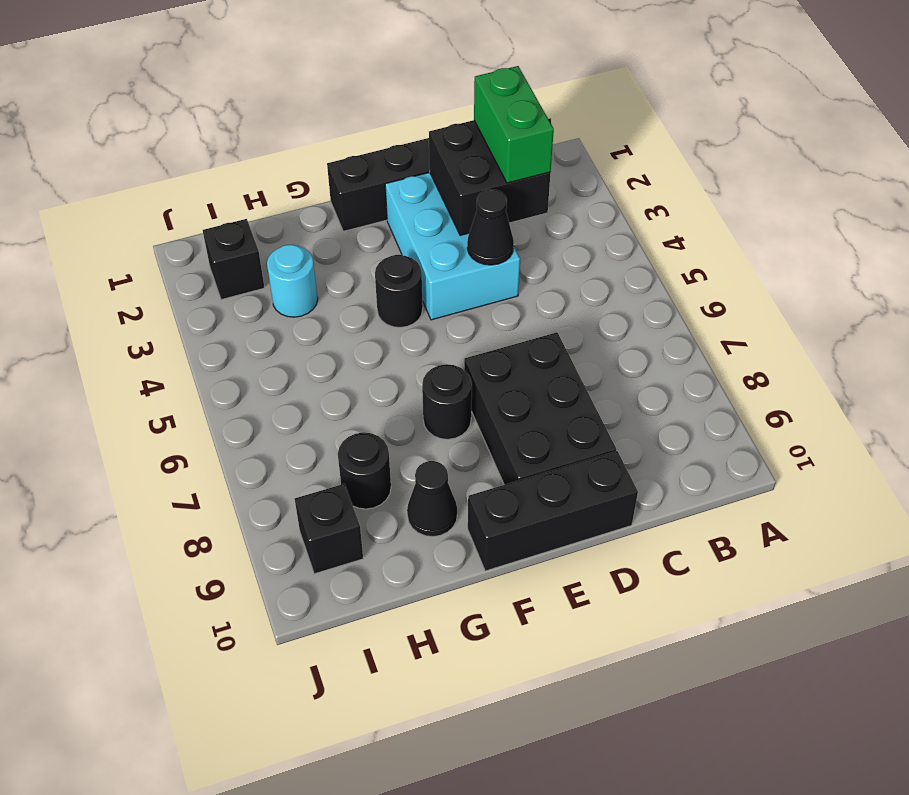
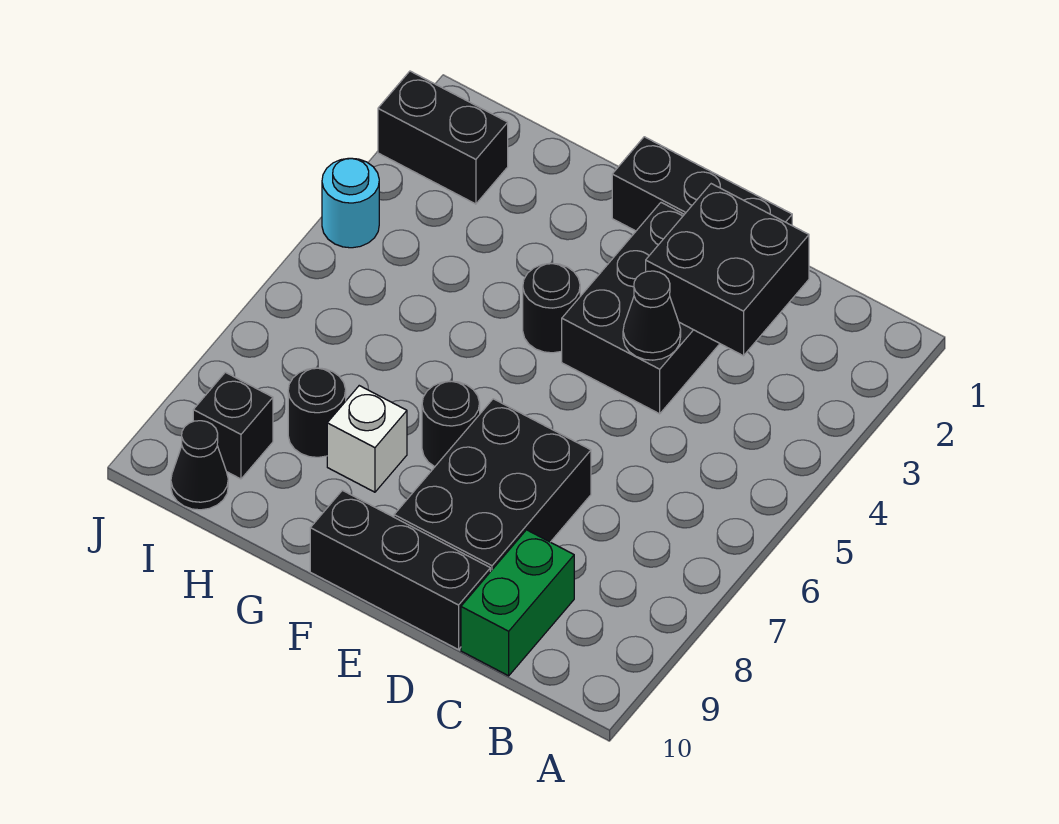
green 1x2 brick [474,66,554,183] -> green 1x2 brick moved to [461,530,574,676]
cyan 2x3 brick [385,172,520,320] -> black 2x3 brick [562,203,720,414]
none -> white 1x1 brick [327,386,407,492]
black 1x1 cone [407,461,457,537] -> black 1x1 cone moved to [171,421,228,510]
cyan 1x1 round brick [267,245,318,317] -> cyan 1x1 round brick moved to [322,158,379,248]
black 1x1 brick [203,219,264,300] -> black 1x2 brick [378,71,508,204]

